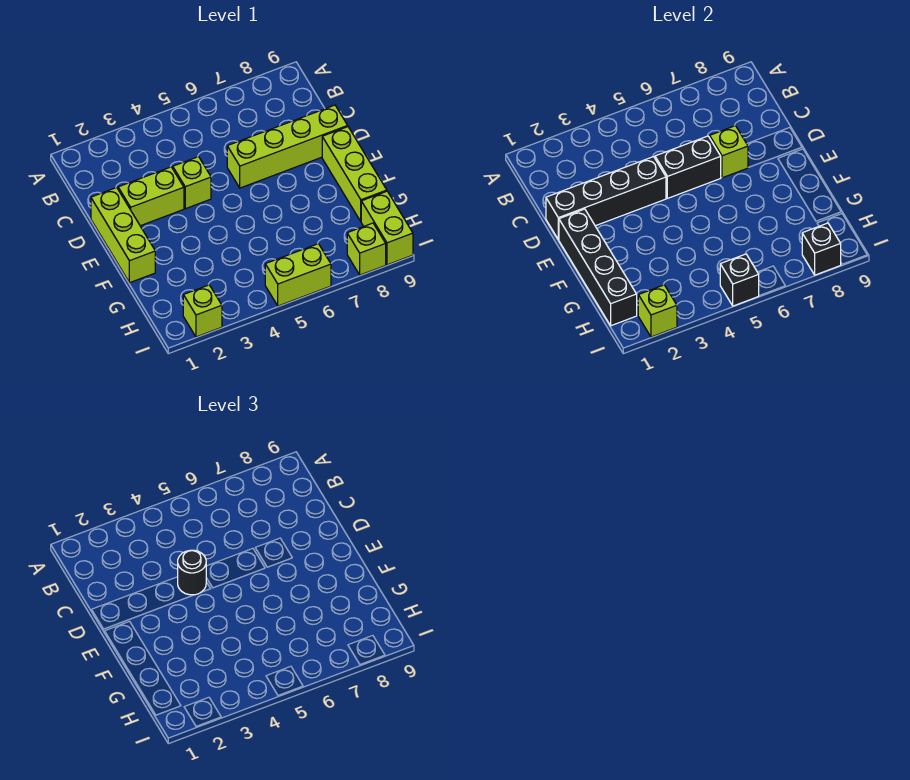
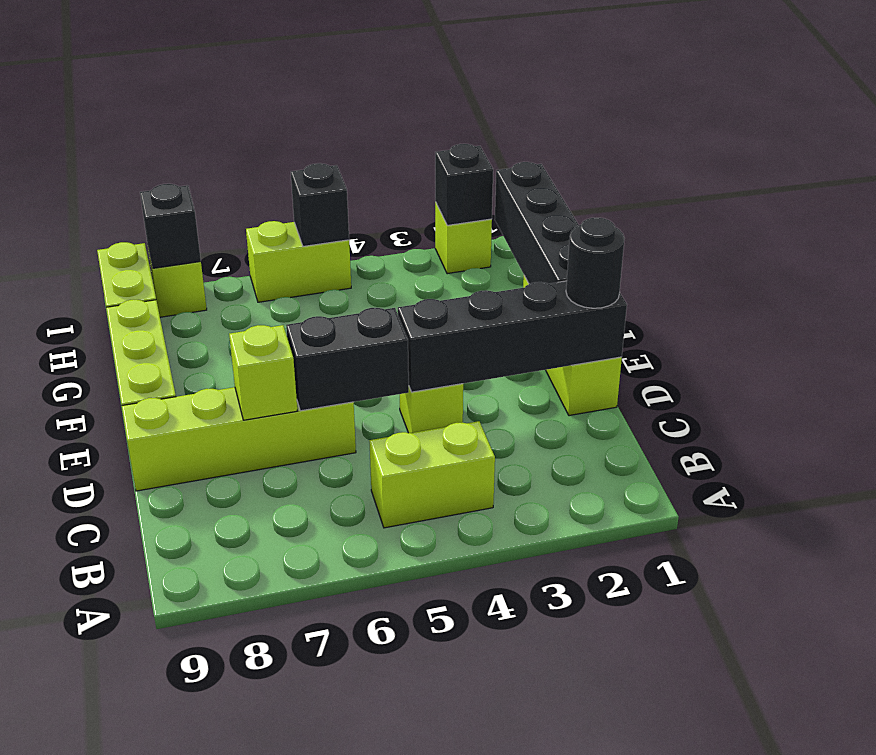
lime 1x2 brick [118,167,184,226] -> lime 1x2 brick moved to [369,421,495,528]
black 1x1 round brick [178,550,206,595] -> black 1x1 round brick moved to [566,218,624,308]
lime 1x1 brick [638,285,677,337] -> black 1x1 brick [435,144,493,225]

